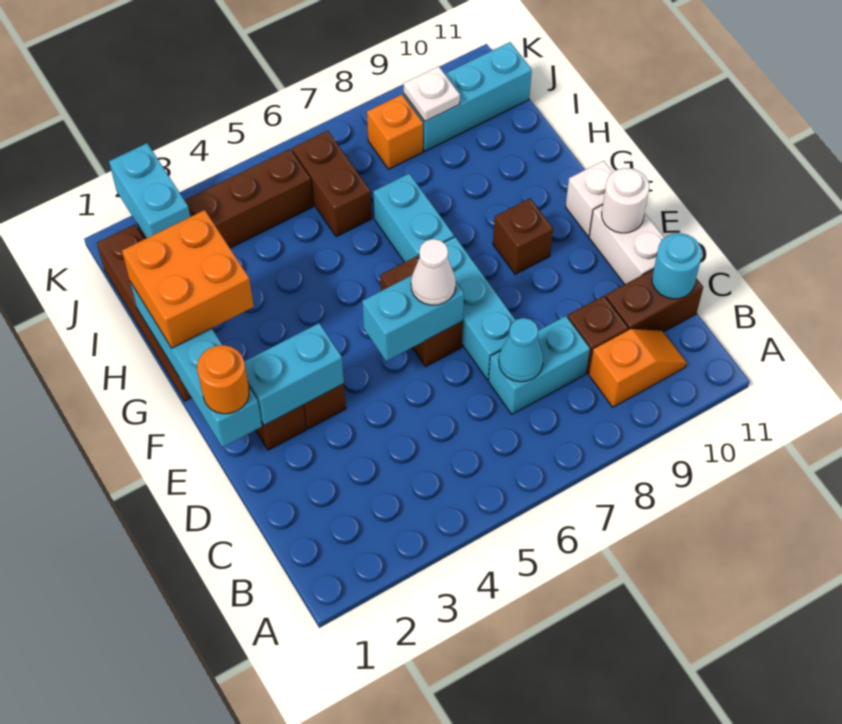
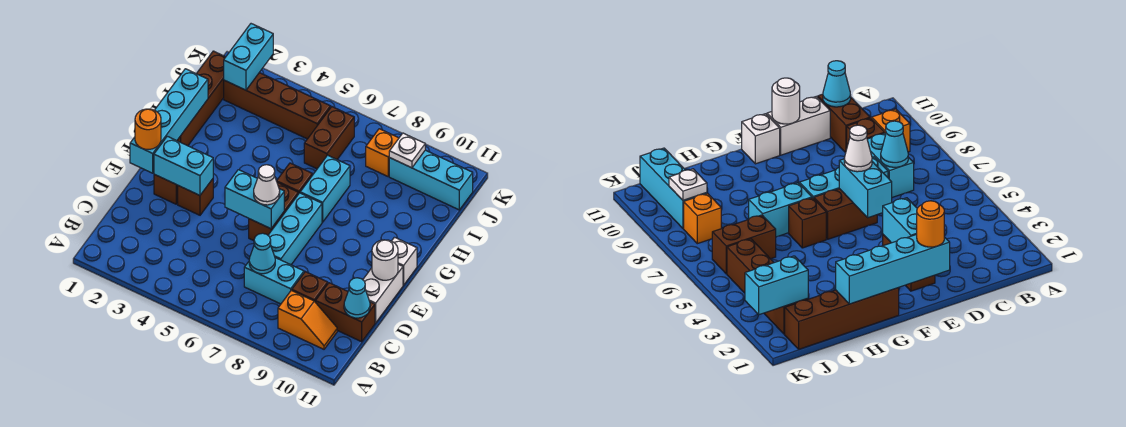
cyan 1x1 round brick [652,233,702,299] -> cyan 1x1 cone [344,278,370,318]
brown 1x1 brick [493,198,553,274] -> brown 1x1 brick moved to [277,163,312,194]
orange 2x2 brick [122,210,254,348] -> none

